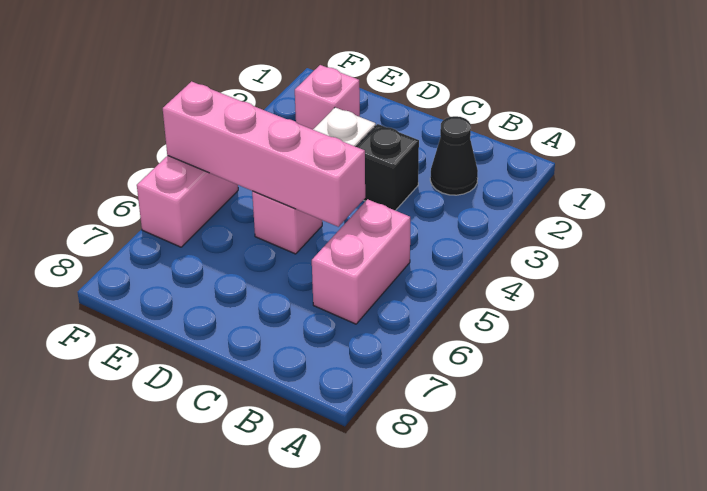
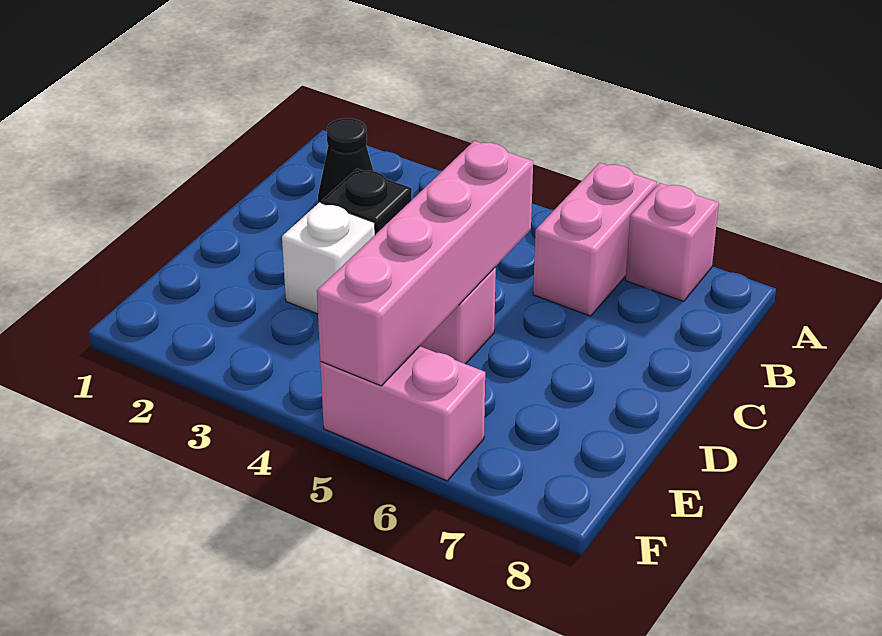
pink 1x2 brick [312,199,410,324] -> pink 1x2 brick turned to [533,163,657,316]
pink 1x1 brick [295,65,360,129] -> pink 1x1 brick moved to [626,183,719,301]

